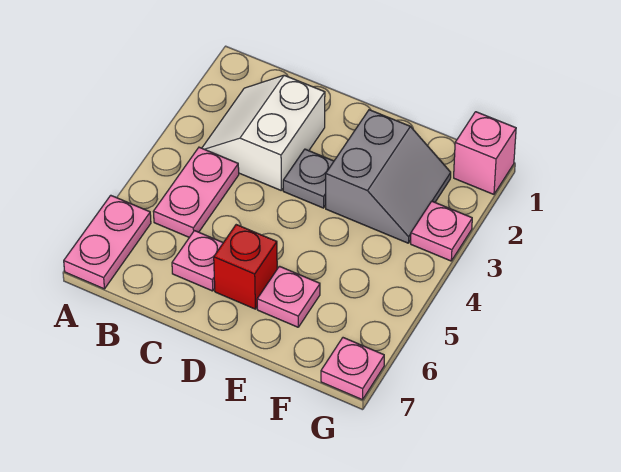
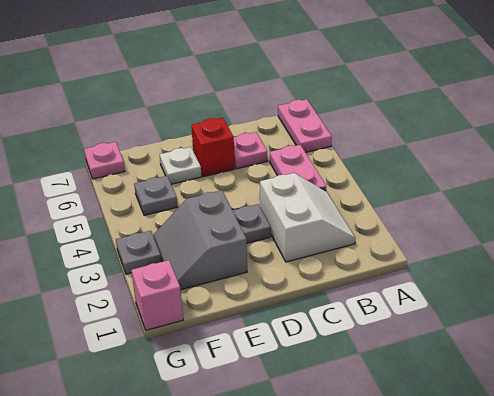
pink 1x1 plate [257,266,320,327] -> white 1x1 plate [160,147,202,184]
none -> grey 1x1 plate [134,176,177,215]
pink 1x1 plate [411,201,472,261] -> grey 1x1 plate [116,231,161,274]

